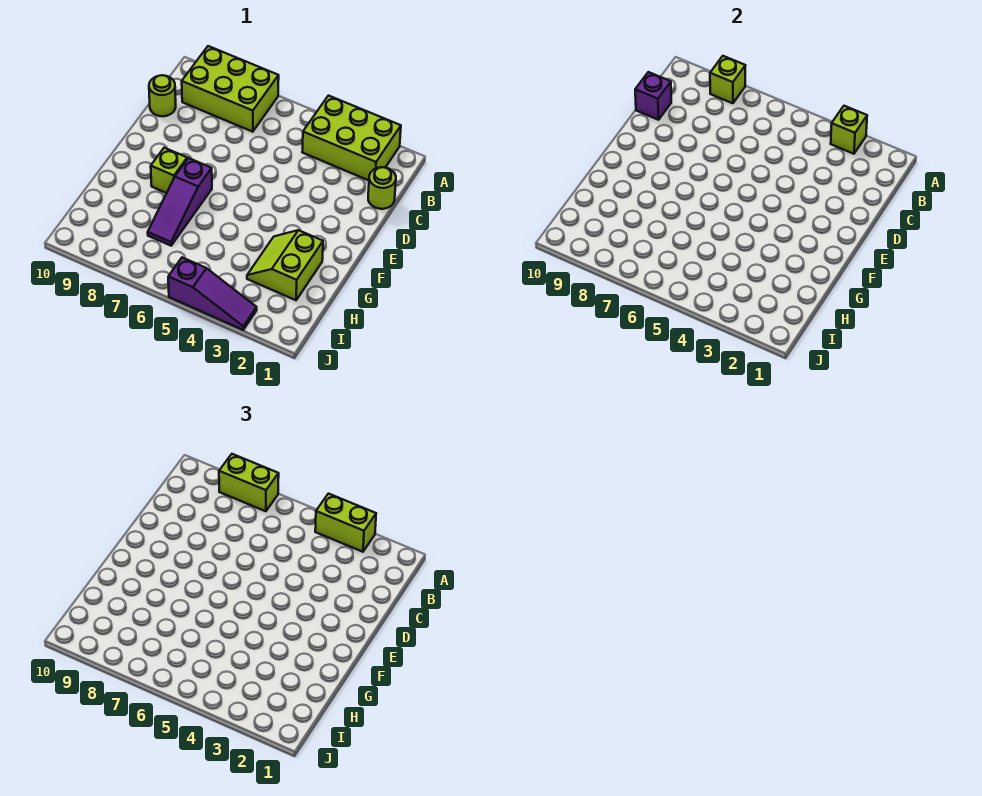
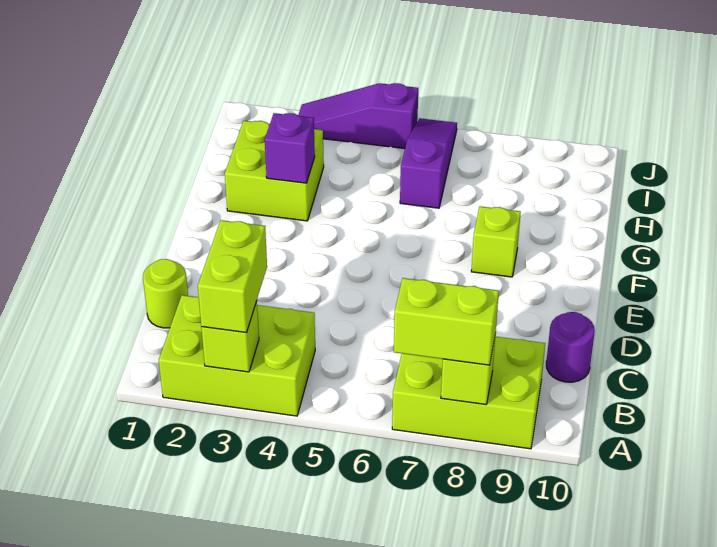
lime 1x2 brick [315,494,376,552] -> lime 1x2 brick turned to [198,220,267,333]
lime 1x1 round brick [149,75,176,116] -> purple 1x1 round brick [546,312,595,382]
purple 1x1 brick [635,72,671,120] -> purple 1x1 brick moved to [265,113,315,183]
purple 1x3 slope [148,158,212,246] -> purple 1x3 slope moved to [400,118,457,208]
lime 2x2 slope [247,230,323,300] -> lime 2x2 brick [225,121,324,221]

